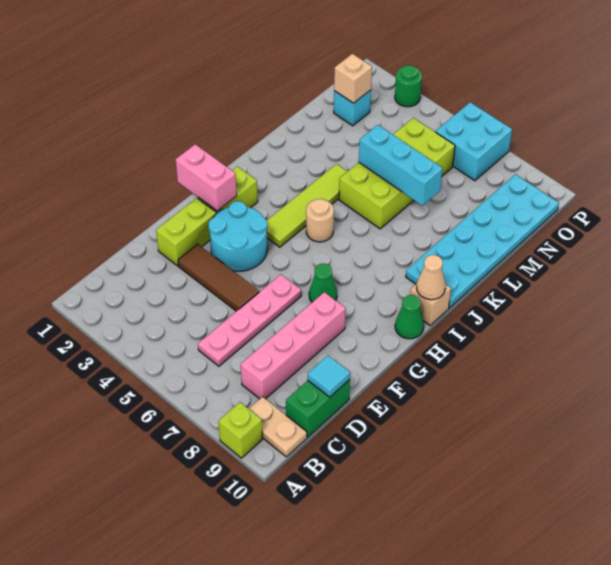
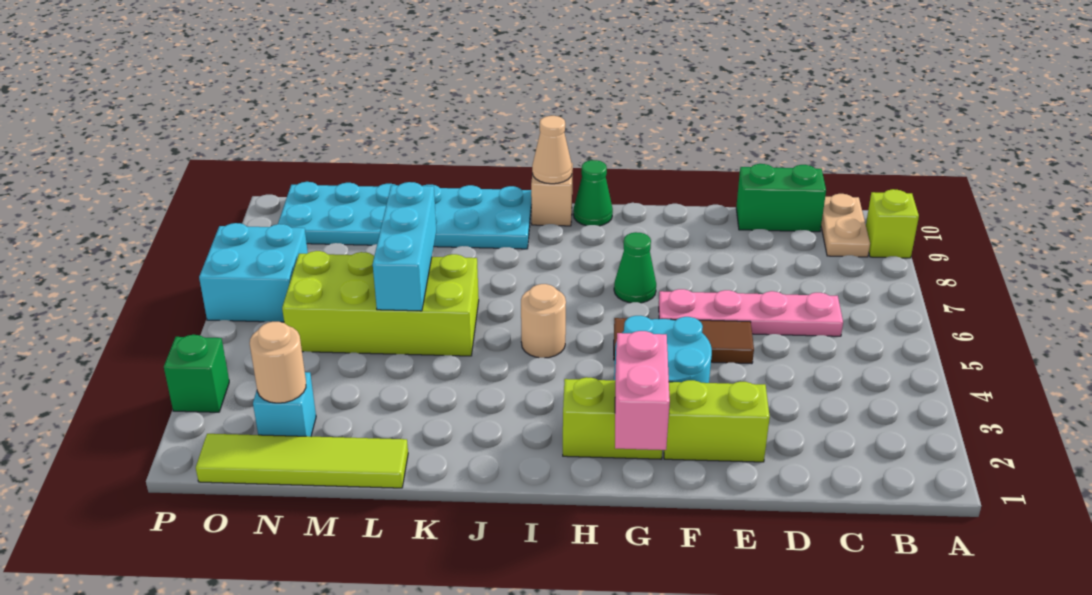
pink 1x4 brick [241,292,346,399] -> none
cyan 1x1 tile [308,356,350,397] -> none
brown 1x3 tile [178,244,259,311] -> brown 1x3 tile turned to [614,318,754,364]
lime 1x4 tile [267,164,348,247] -> lime 1x4 tile moved to [196,434,408,488]
tan 1x1 brick [334,54,372,103] -> tan 1x1 round brick [250,322,306,403]
green 1x1 round brick [395,65,422,107] -> green 1x1 brick [164,335,229,412]

